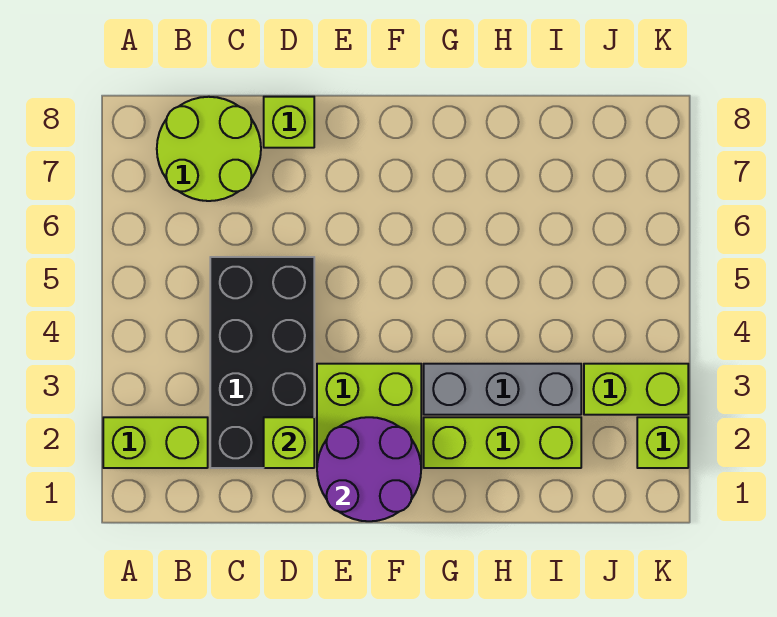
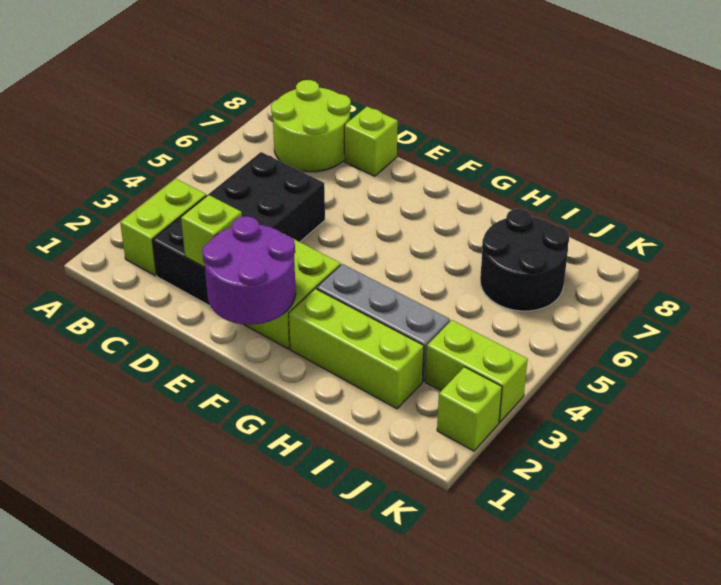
lime 1x2 brick [103,417,208,468] -> lime 1x2 brick turned to [120,179,206,276]
none -> black 2x2 round brick [480,209,570,311]

